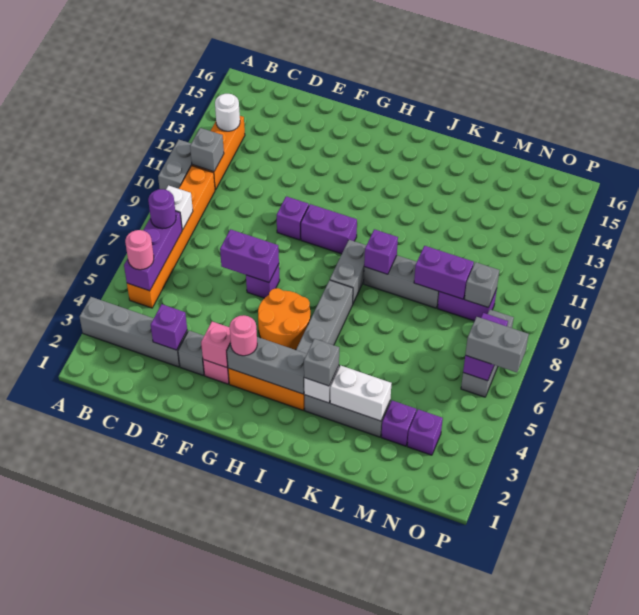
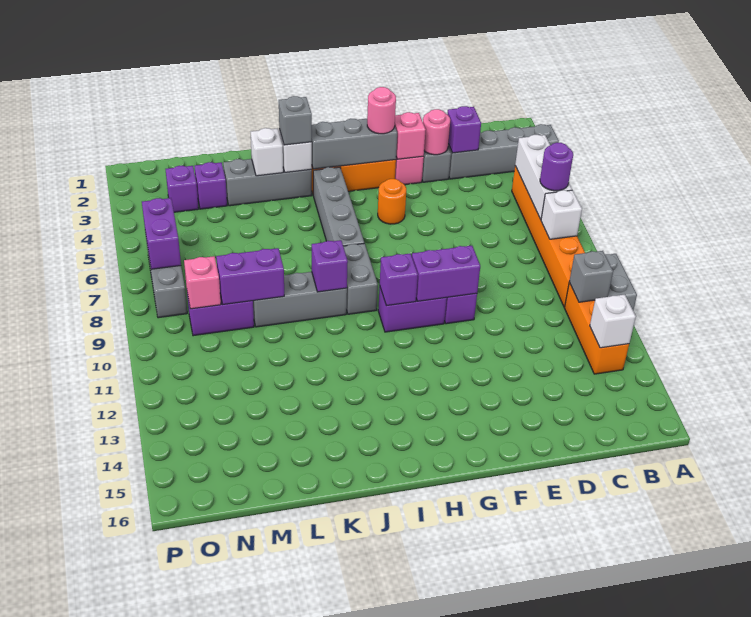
purple 1x3 brick [124,211,182,291] -> white 1x3 brick [515,135,572,219]
pink 1x1 round brick [125,230,154,270] -> pink 1x1 round brick moved to [423,109,450,155]
white 1x1 round brick [215,94,240,131] -> white 1x1 brick [590,295,636,348]
purple 1x2 brick [220,229,279,282] -> purple 1x2 brick moved to [412,246,480,301]
purple 1x1 brick [246,264,280,298] -> purple 1x1 brick moved to [380,254,418,306]
orange 2x2 round brick [258,288,310,350] -> orange 1x1 round brick [378,179,406,224]
white 1x2 brick [330,365,391,421] -> white 1x1 brick [251,128,283,176]
grey 1x1 brick [465,262,499,308] -> pink 1x1 brick [184,256,221,309]
grey 1x2 brick [465,317,529,372] -> none

